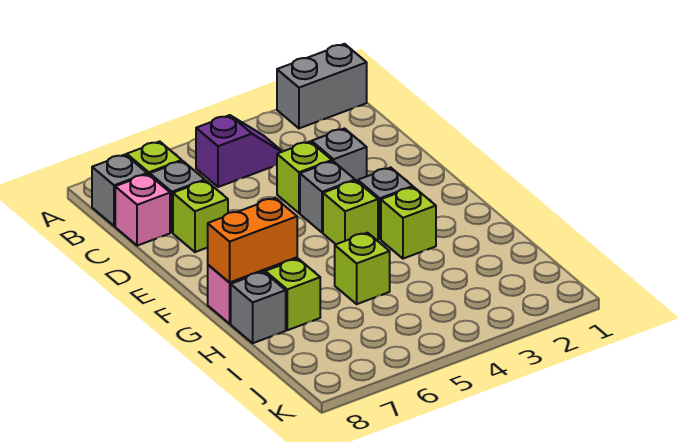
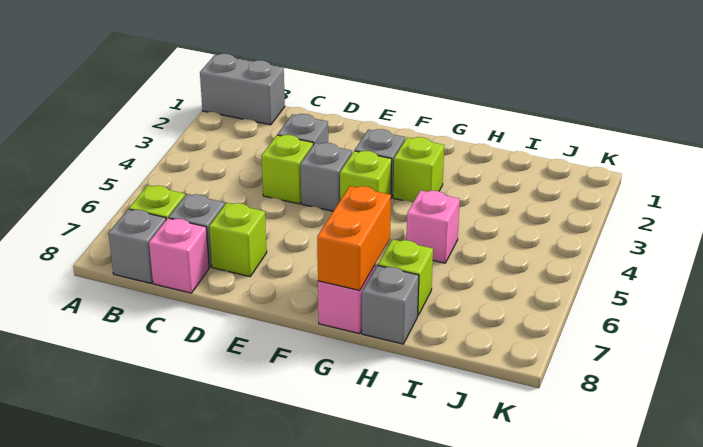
grey 1x2 brick [277,44,367,128] -> grey 1x2 brick turned to [200,54,285,125]
purple 1x2 slope [196,115,282,187] -> none
lime 1x1 brick [335,233,390,304] -> pink 1x1 brick [407,190,460,263]

